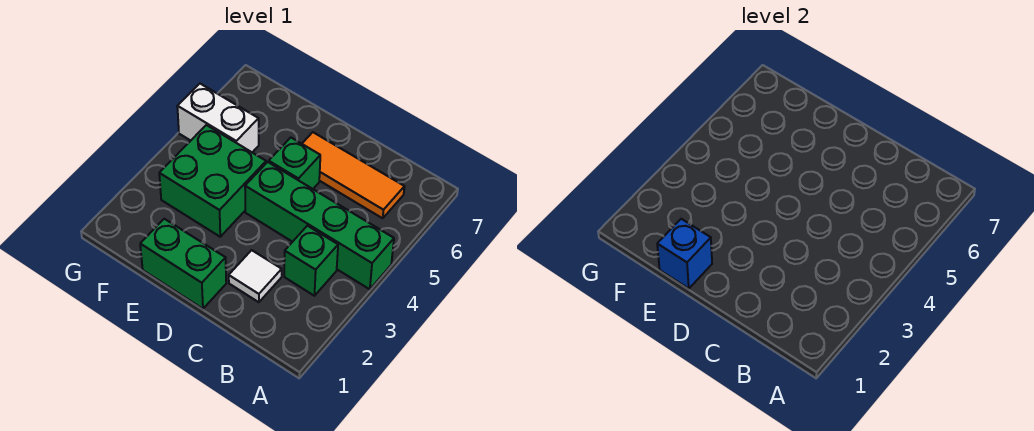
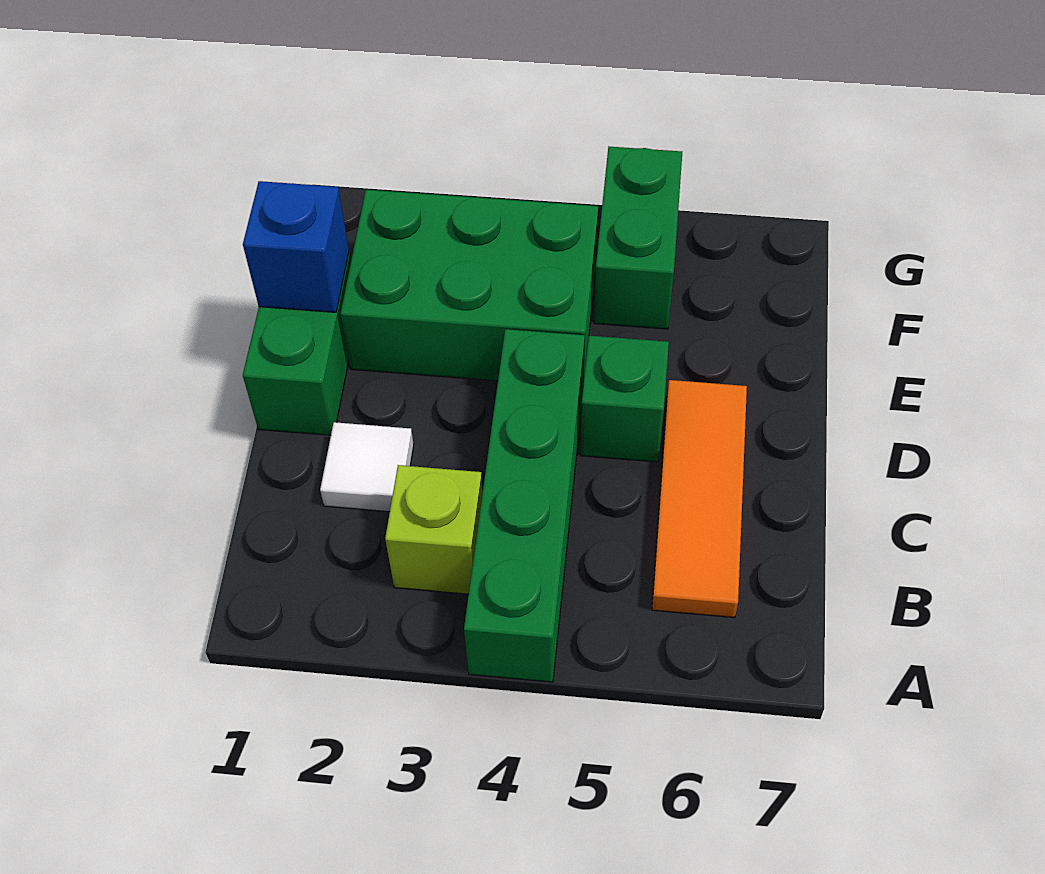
green 1x1 brick [284,226,338,296] -> lime 1x1 brick [385,465,483,594]
green 2x2 brick [159,125,266,237] -> green 2x3 brick [341,190,598,385]
white 1x2 brick [177,84,259,152] -> green 1x2 brick [594,147,682,329]

